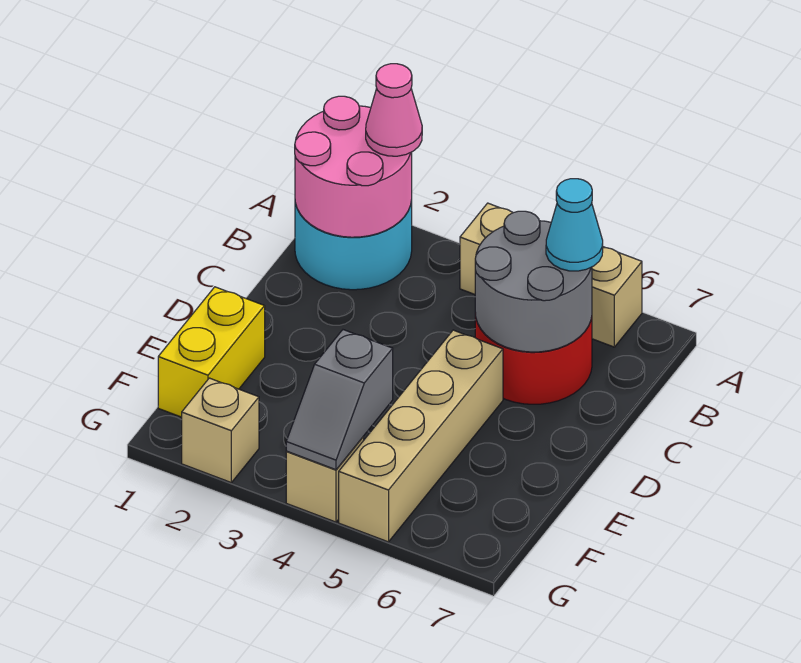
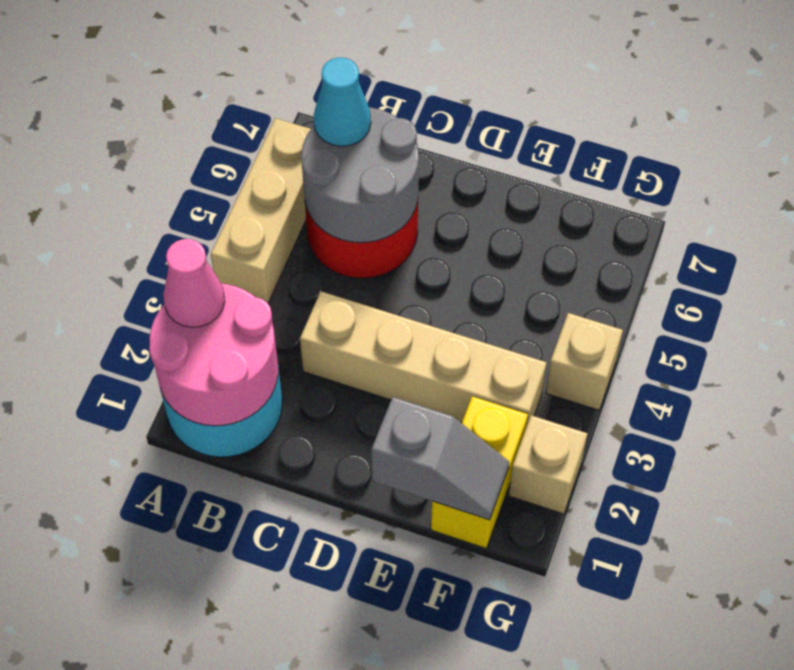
tan 1x4 brick [339,330,503,542] -> tan 1x4 brick moved to [300,291,547,427]
yellow 1x2 brick [158,287,265,417] -> yellow 1x2 brick turned to [431,396,528,548]
grey 1x2 slope [286,330,393,470] -> grey 1x2 slope moved to [371,397,509,520]

